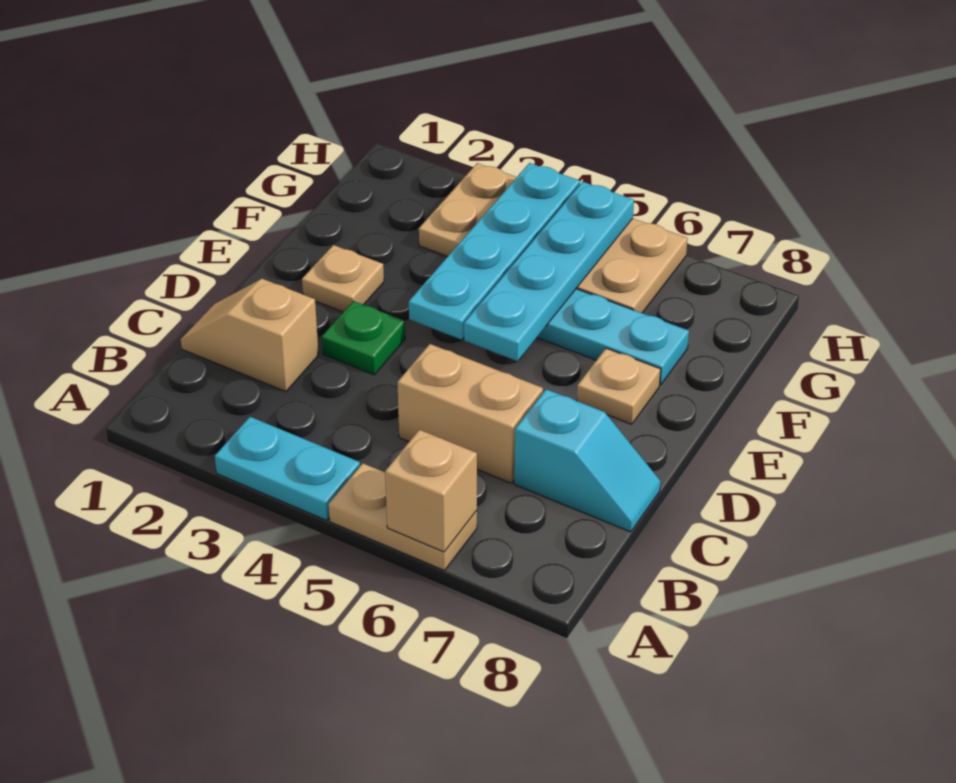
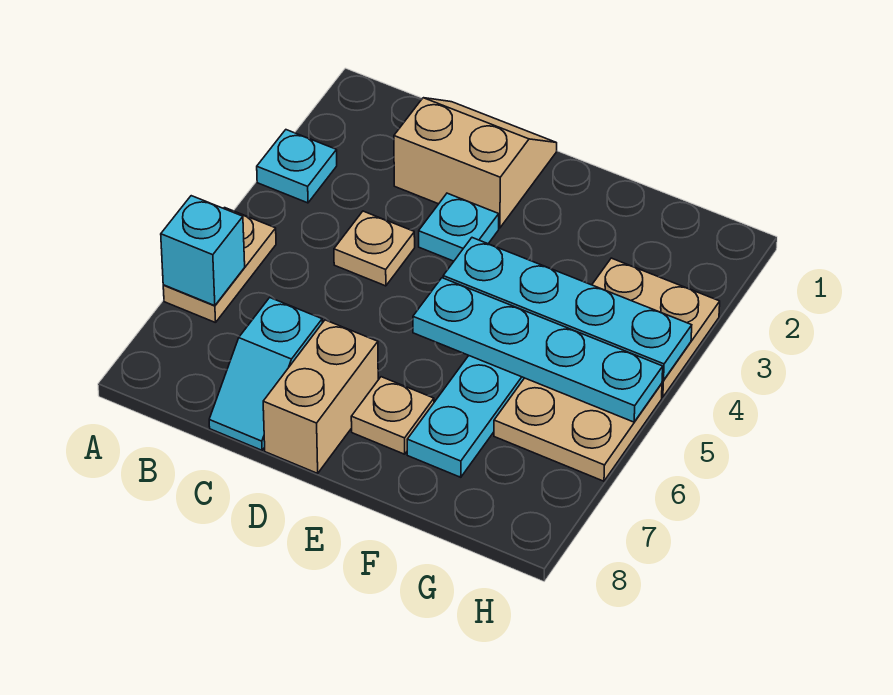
cyan 1x2 plate [215,417,360,521] -> cyan 1x1 plate [257,130,337,203]
tan 1x1 brick [385,430,477,552] -> cyan 1x1 brick [161,196,245,306]
tan 1x2 slope [181,279,319,392] -> tan 2x2 slope [394,98,557,228]
tan 1x2 brick [398,344,543,483] -> tan 1x2 brick moved to [263,320,378,473]
green 1x1 plate [322,301,405,375] -> cyan 1x1 plate [419,193,499,261]
tan 1x1 plate [302,245,384,312] -> tan 1x1 plate moved to [334,211,415,286]

